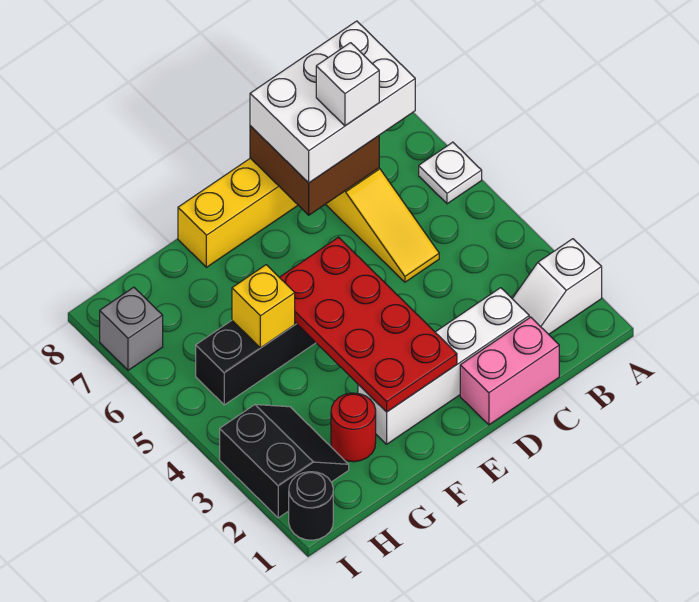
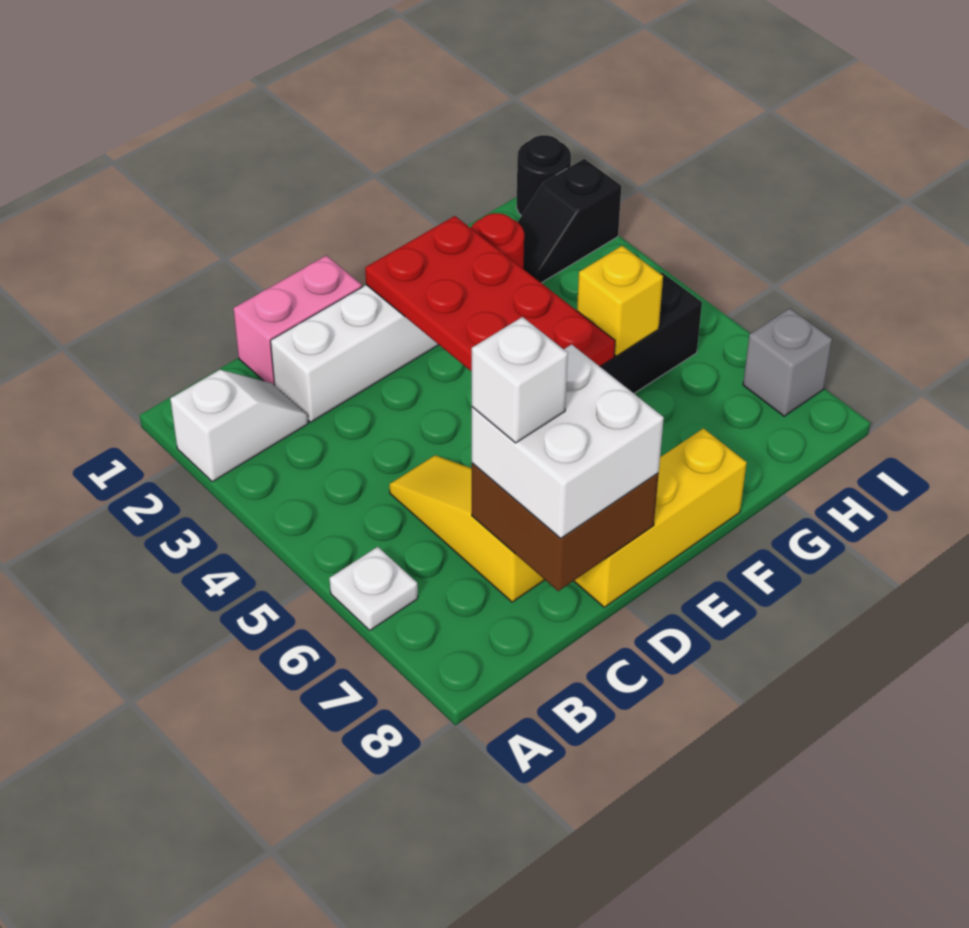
white 2x3 brick [250,21,415,183] -> white 2x2 brick [472,344,664,538]
black 2x2 slope [220,405,349,518] -> black 1x2 slope [518,159,621,283]

